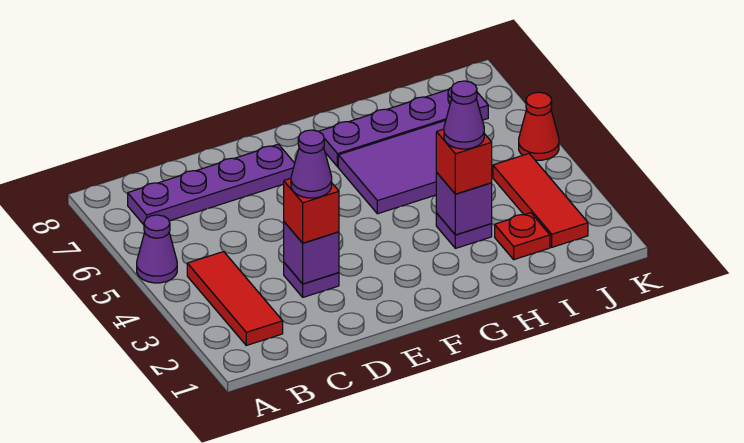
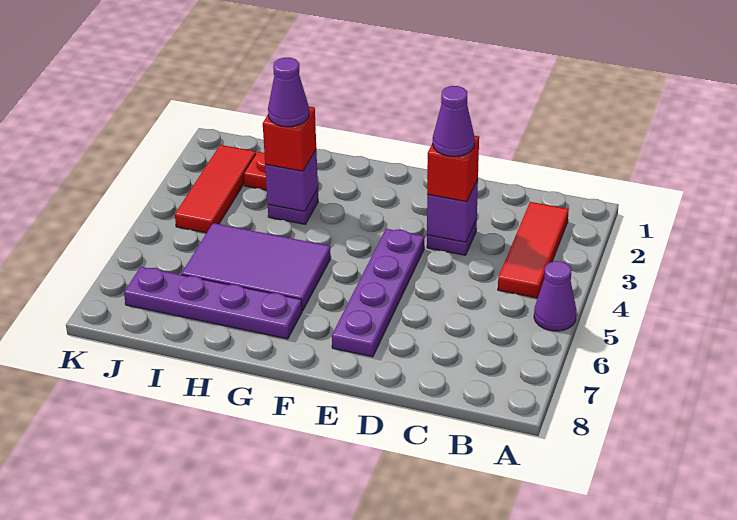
purple 1x4 plate [128,144,295,225] -> purple 1x4 plate turned to [332,229,424,357]
red 1x1 cone [519,92,559,160] -> none

